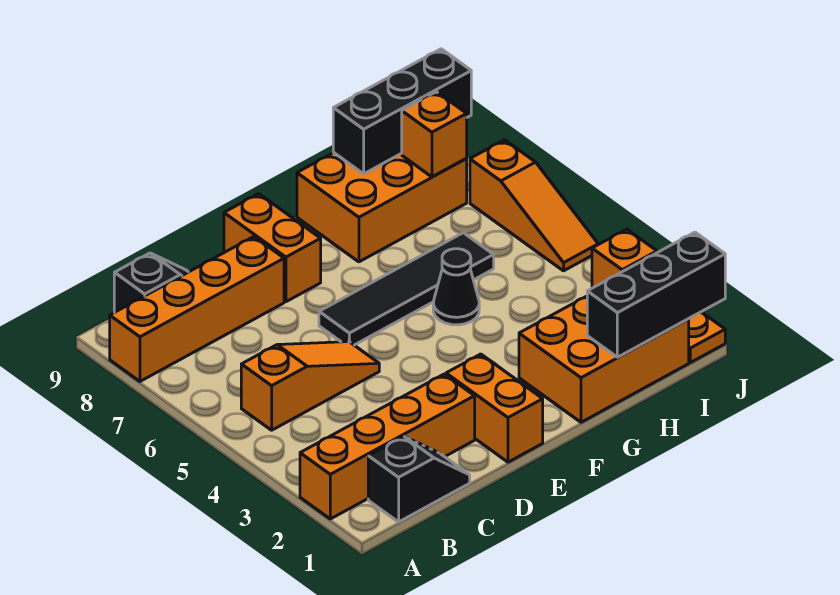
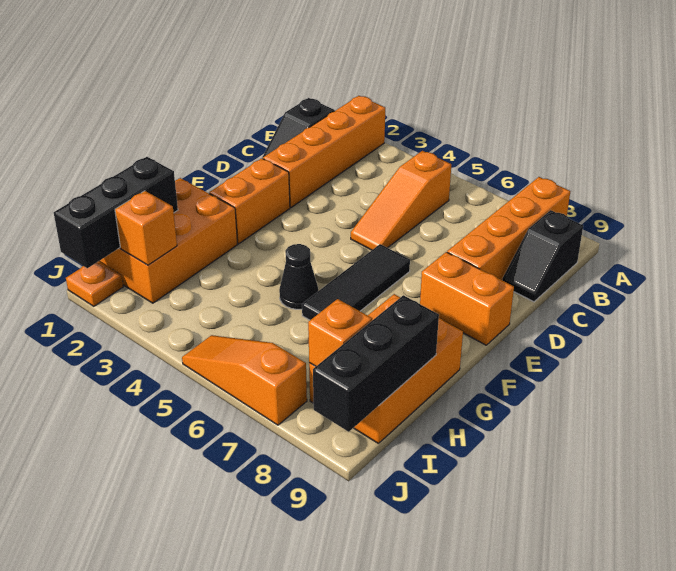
orange 1x2 brick [446,354,543,462] -> orange 1x2 brick turned to [209,158,290,244]
black 1x4 tile [319,233,494,345] -> black 1x3 tile [302,244,410,320]

